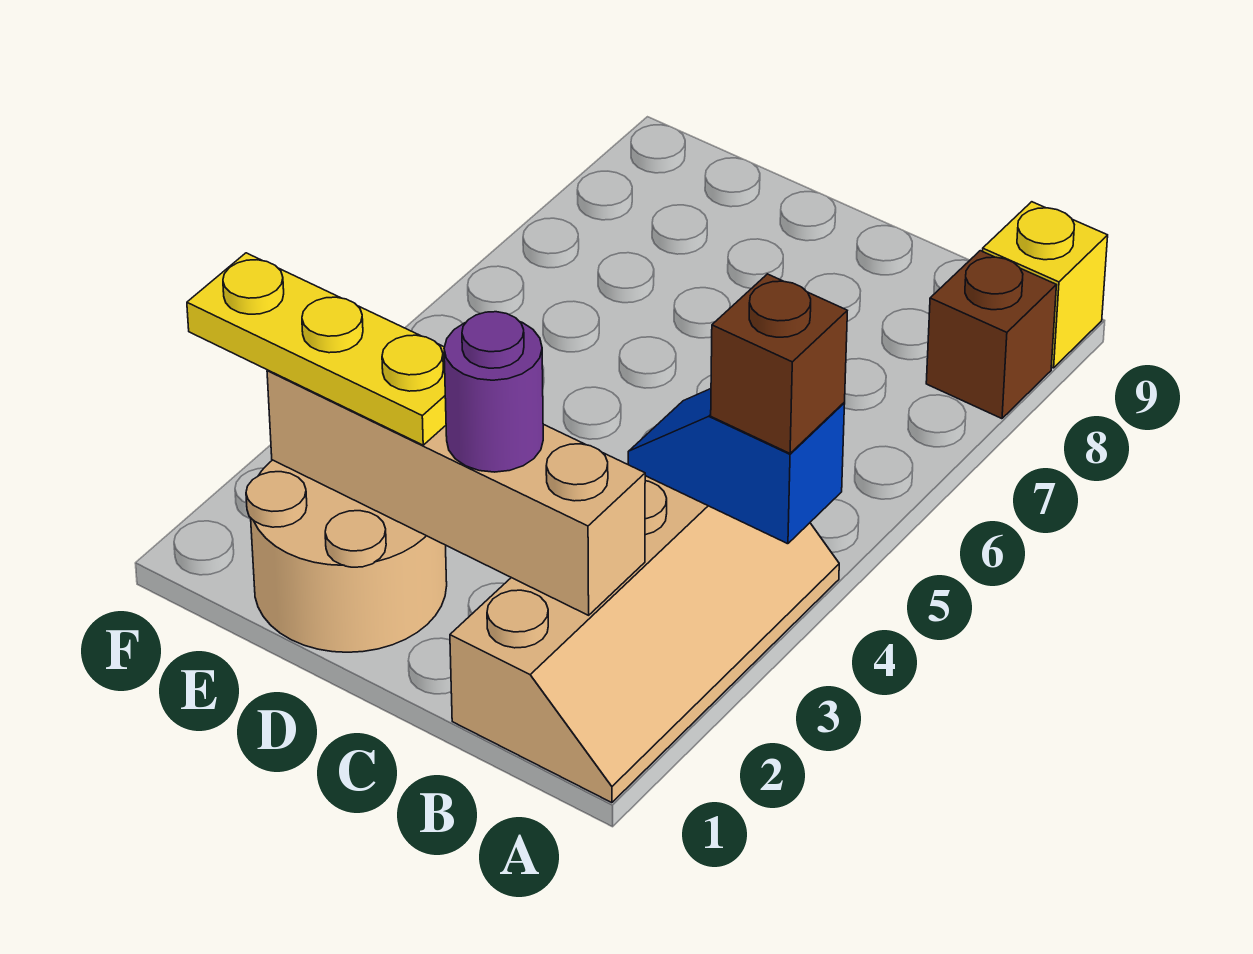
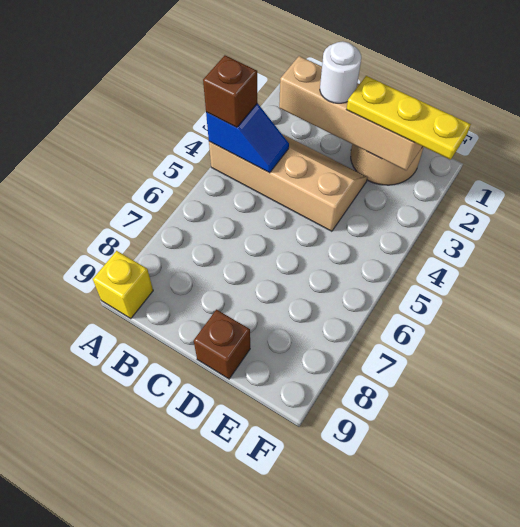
tan 2x4 slope [450,476,839,803] -> tan 2x4 slope turned to [209,134,368,231]
brown 1x1 brick [926,251,1056,419] -> brown 1x1 brick moved to [194,310,250,379]
purple 1x1 round brick [444,312,543,472] -> white 1x1 round brick [320,41,361,103]

